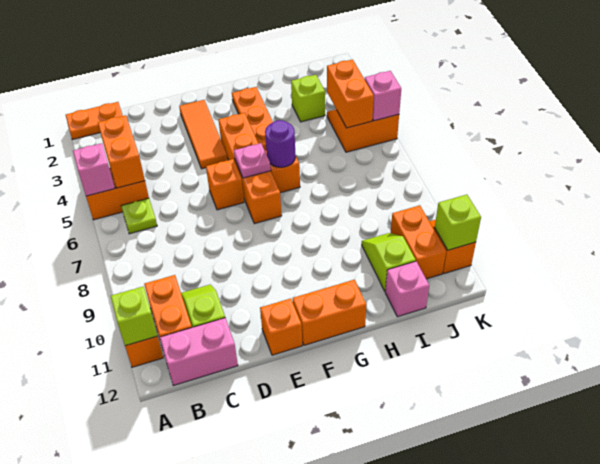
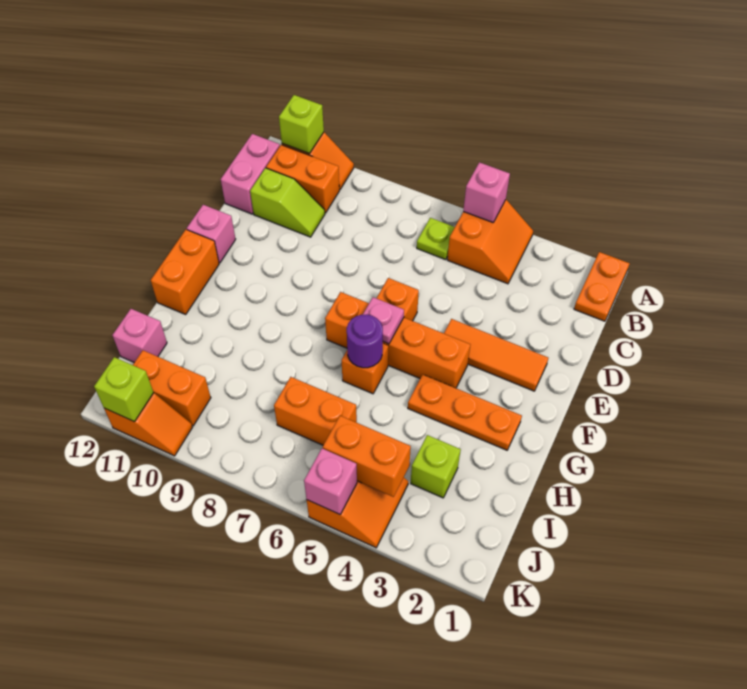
orange 1x2 brick [98,115,145,188] -> orange 1x2 brick moved to [274,377,357,445]
orange 1x1 brick [260,298,302,355] -> pink 1x1 brick [187,205,236,263]
lime 1x2 slope [362,233,416,291] -> none

